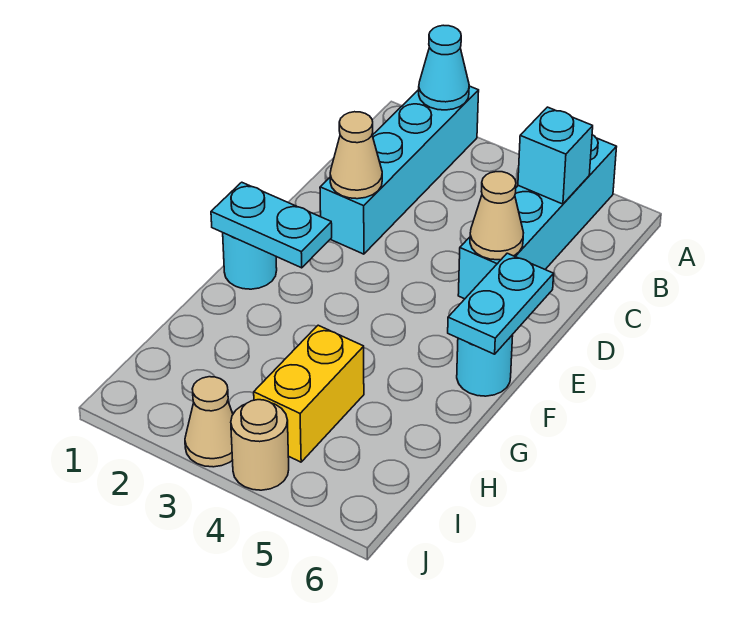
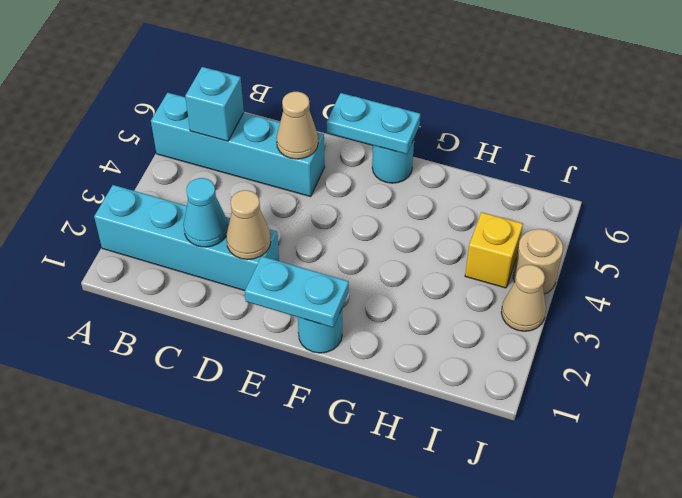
cyan 1x1 cone [419,25,469,110] -> cyan 1x1 cone moved to [184,178,228,247]
cyan 1x2 plate [211,182,332,268] -> cyan 1x2 plate turned to [245,256,349,327]
yellow 1x2 brick [254,325,364,462] -> yellow 1x1 brick [465,212,523,288]

